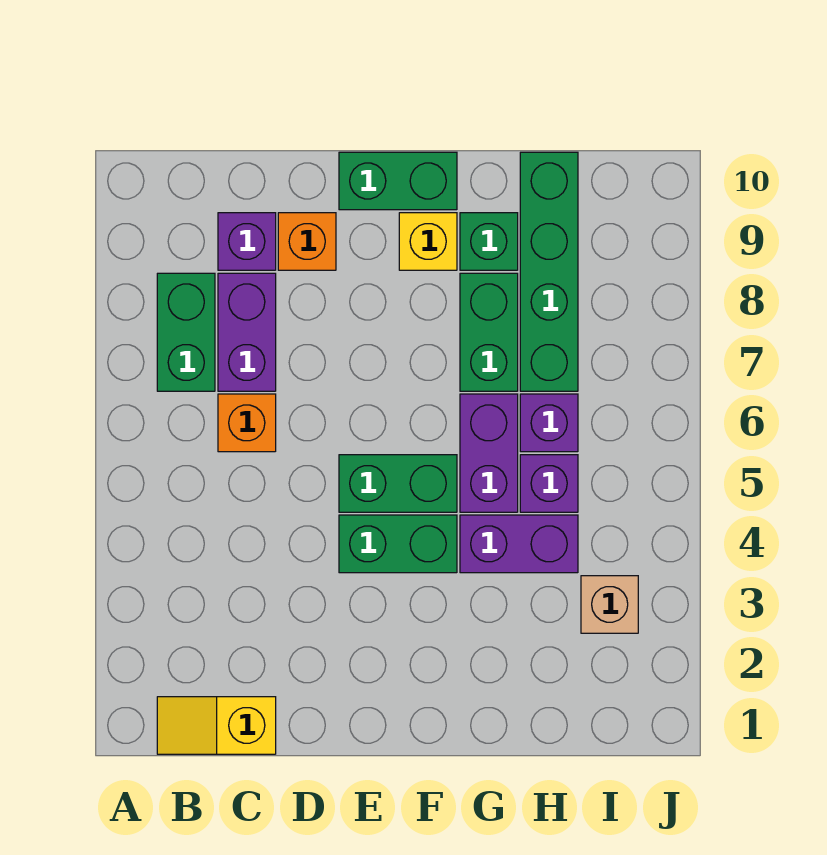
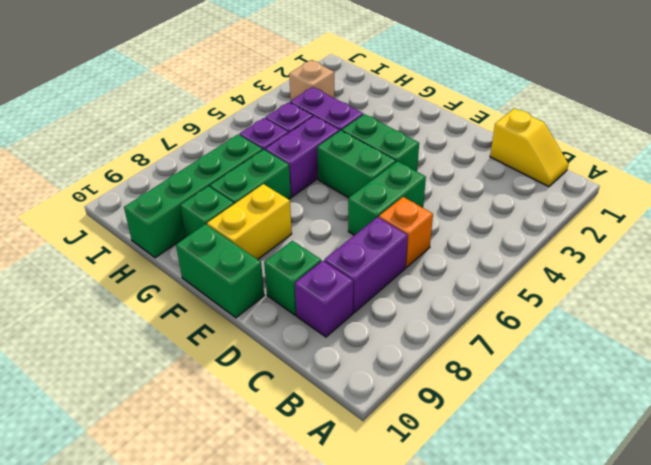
green 1x2 brick [157,273,215,391] -> green 1x2 brick moved to [348,161,426,235]
orange 1x1 brick [278,213,336,270] -> green 1x1 brick [264,241,321,315]
yellow 1x1 brick [399,213,457,270] -> yellow 1x2 brick [207,184,292,260]

